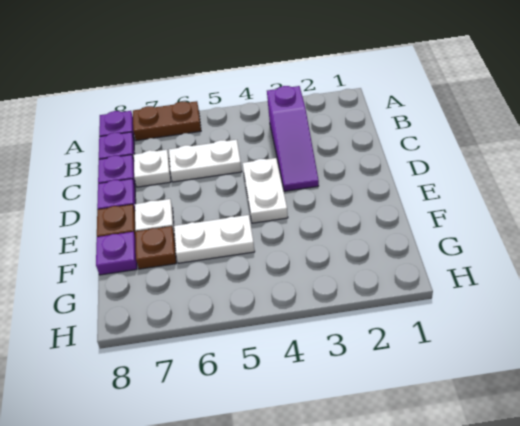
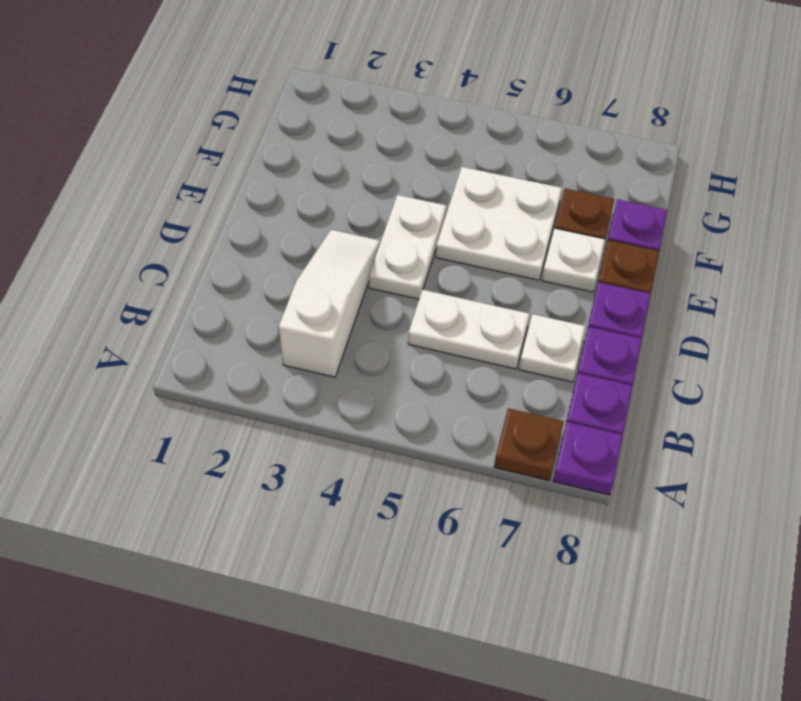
brown 1x2 plate [133,101,201,141] -> brown 1x1 plate [494,408,564,481]
purple 1x3 slope [267,86,319,191] -> white 1x3 slope [279,230,381,377]
white 1x2 plate [174,215,255,263] -> white 2x2 plate [436,167,562,280]

